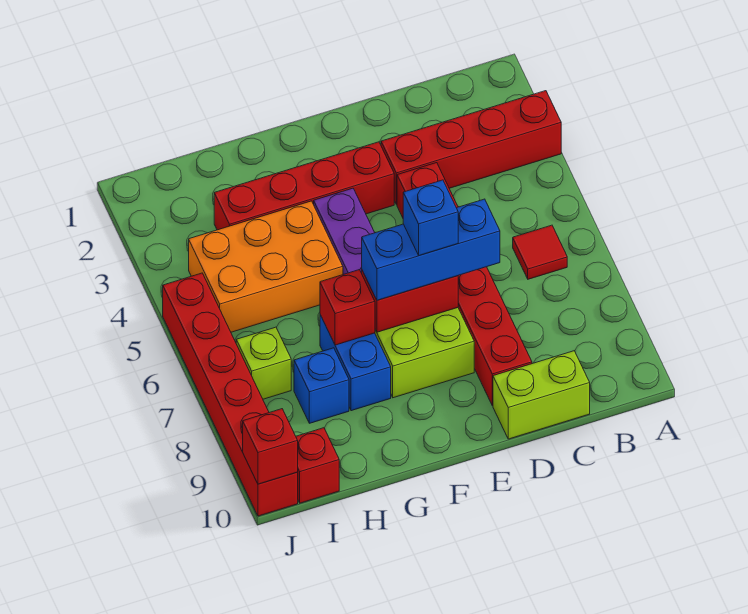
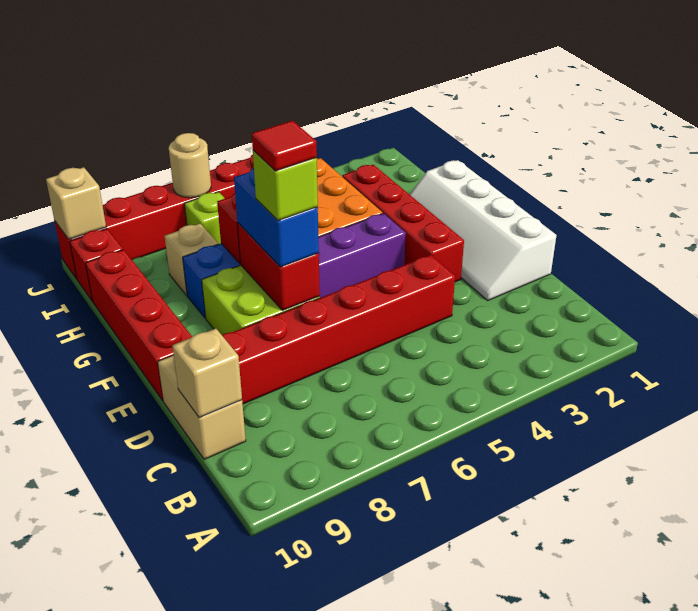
red 1x4 brick [381,91,561,205] -> red 1x4 brick moved to [85,250,192,401]
red 1x1 tile [513,225,567,279] -> red 1x1 tile moved to [252,121,317,171]
lime 1x2 brick [493,351,590,439] -> tan 1x2 brick [158,355,246,459]
none -> tan 1x1 brick [172,328,242,418]
none -> white 2x4 slope [409,160,556,300]
blue 1x3 brick [362,199,500,300] -> blue 1x2 brick [234,168,319,267]
blue 1x1 brick [403,180,458,256] -> lime 1x1 brick [253,150,318,220]
blue 1x1 brick [294,348,349,423] -> tan 1x1 brick [165,224,218,295]
none -> tan 1x1 round brick [169,133,211,198]
red 1x1 brick [243,409,298,484] -> tan 1x1 brick [46,167,106,239]

